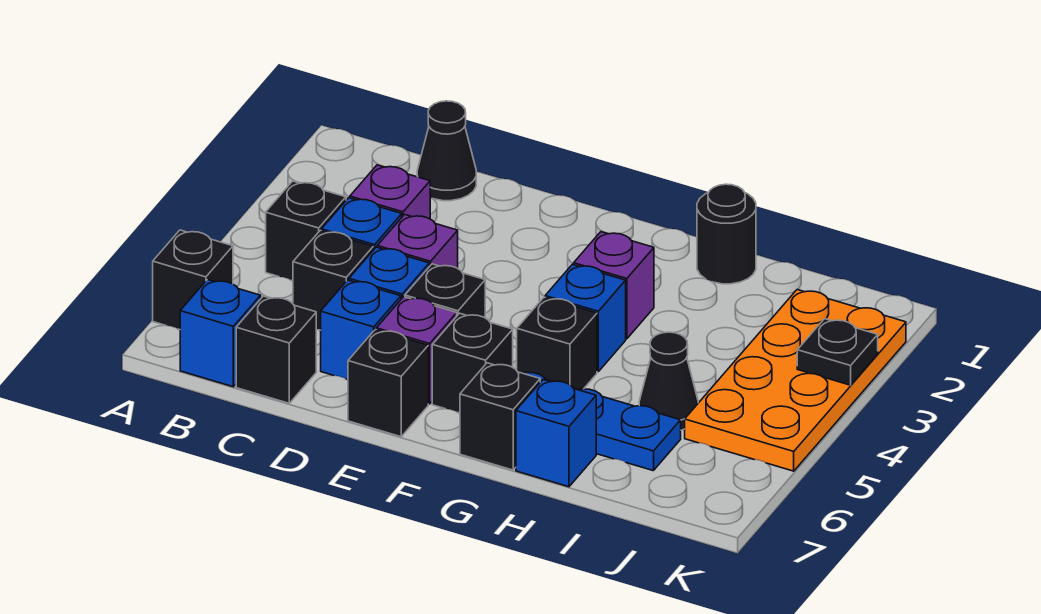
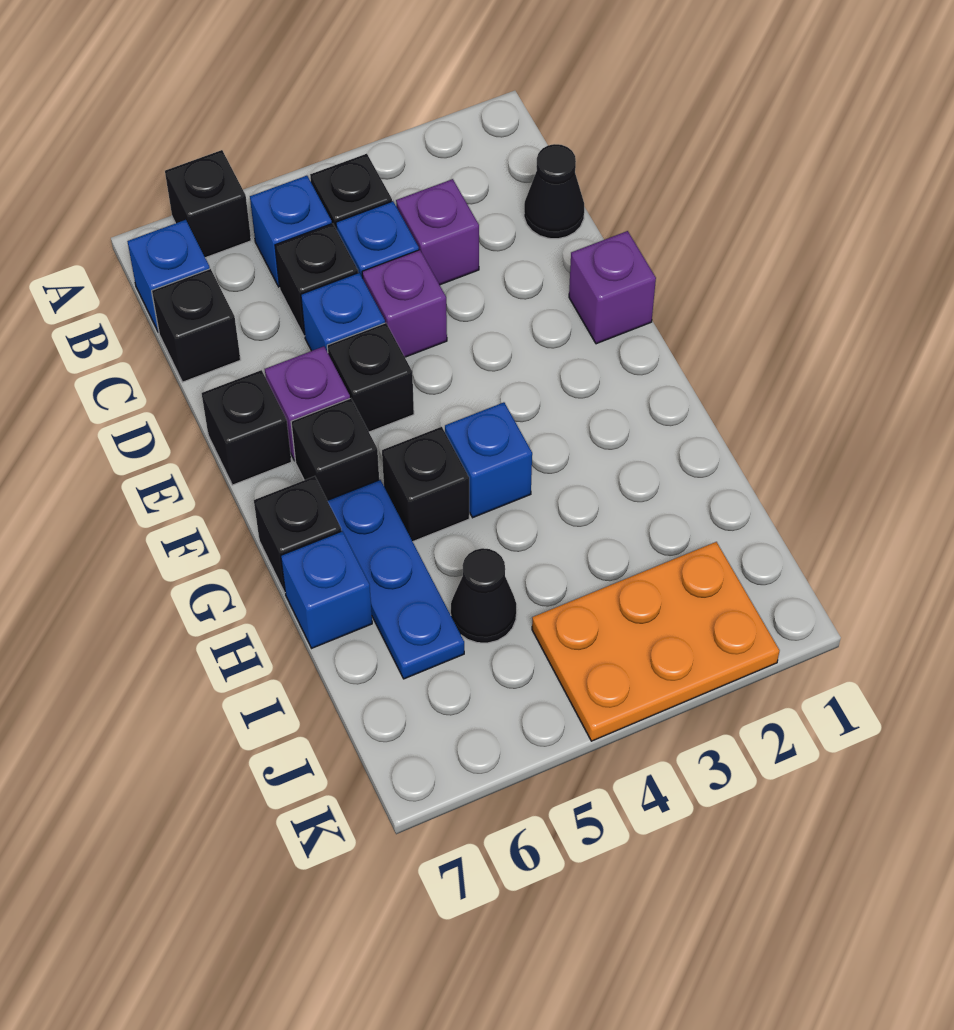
blue 1x1 brick [321,280,401,380] -> blue 1x1 brick moved to [250,176,332,287]
purple 1x1 brick [574,232,654,339] -> purple 1x1 brick moved to [569,231,656,344]
black 1x1 round brick [697,184,756,284] -> none
orange 2x4 plate [685,290,906,471] -> orange 2x3 plate [532,542,780,741]
black 1x1 plate [797,319,878,385] -> none

